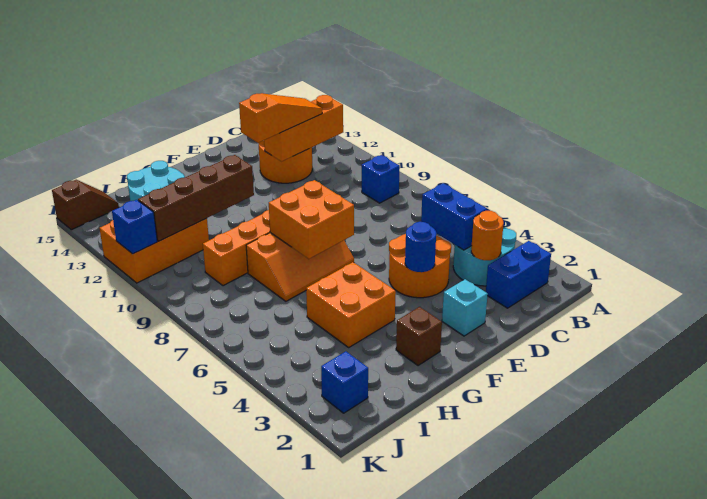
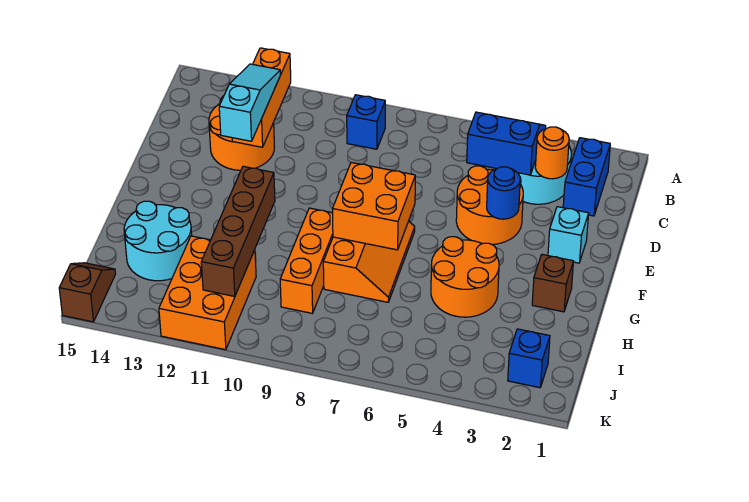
orange 1x3 slope [239,93,322,143] -> cyan 1x3 slope [219,64,281,141]
orange 2x2 brick [306,262,396,347] -> orange 2x2 round brick [431,237,499,317]
blue 1x1 brick [112,200,157,254] -> none

